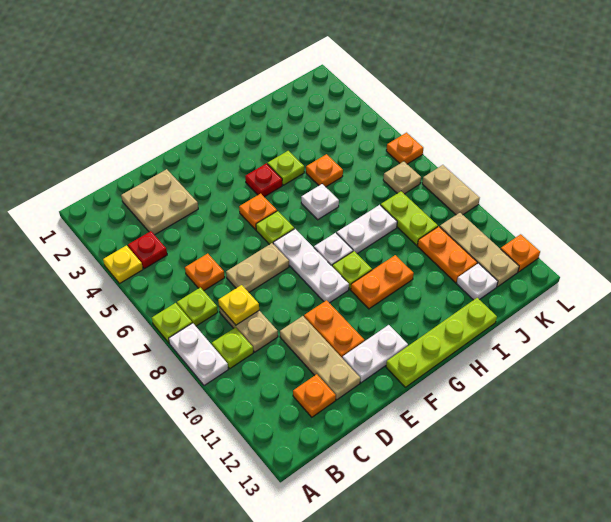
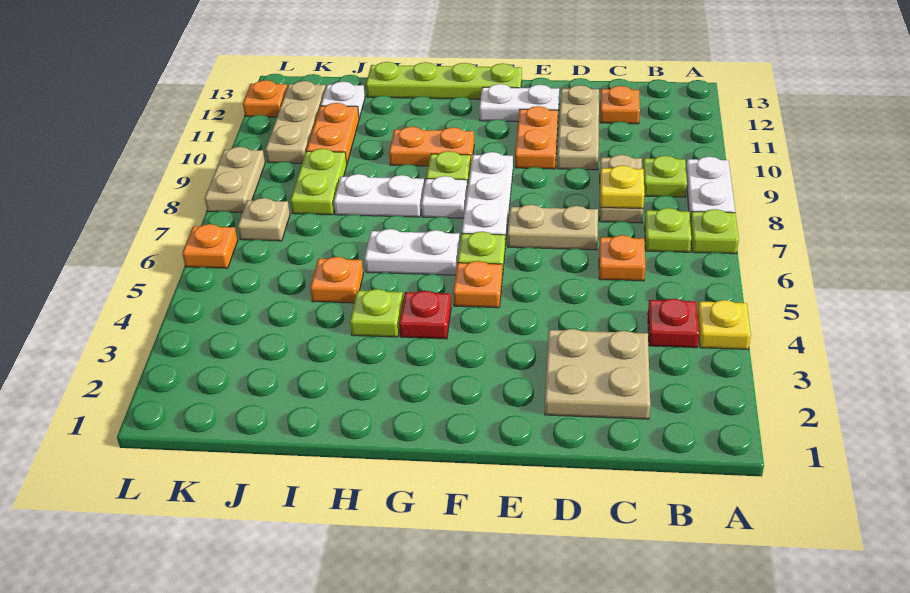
white 1x1 plate [301,184,339,220] -> white 1x2 plate [365,229,460,275]

